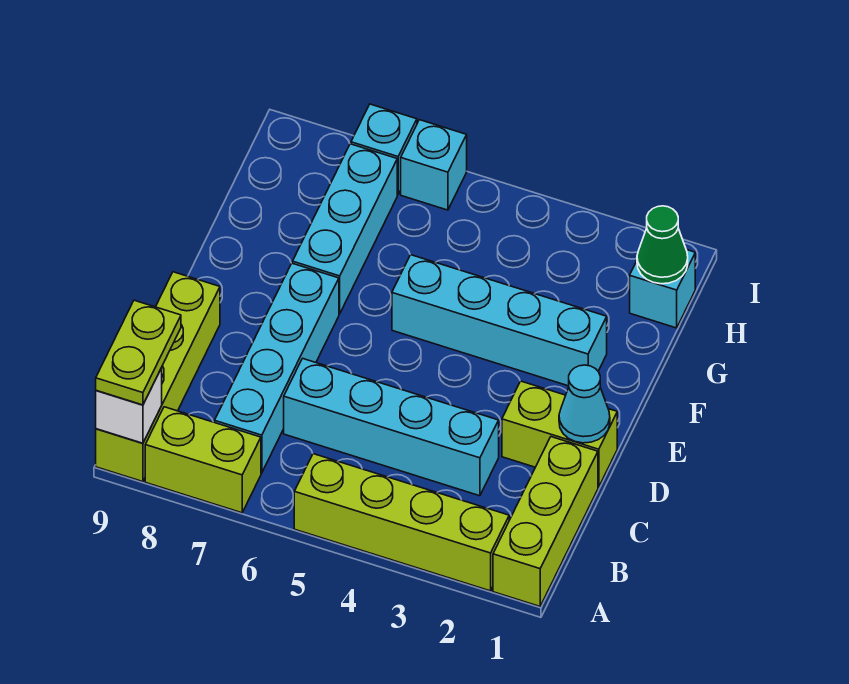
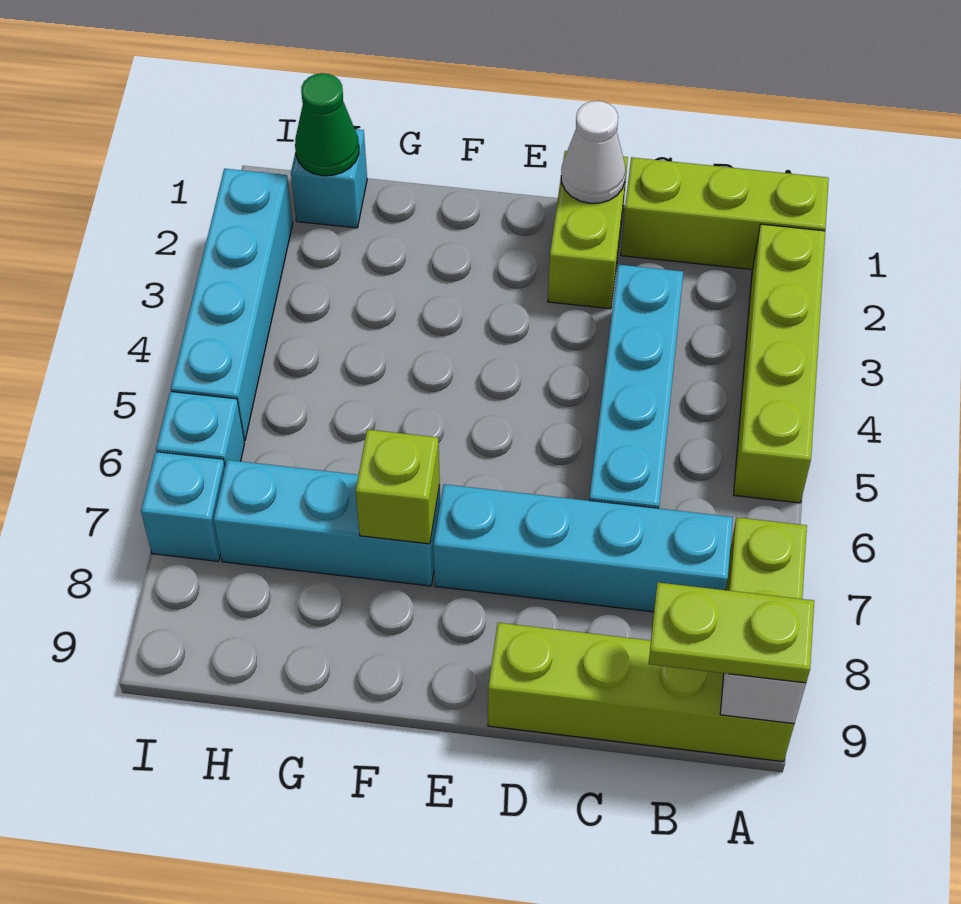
cyan 1x1 cone [559,365,610,443] -> white 1x1 cone [561,101,626,203]
cyan 1x4 brick [392,255,607,386] -> cyan 1x4 brick moved to [171,169,293,441]
none -> lime 1x1 brick [356,429,440,544]

